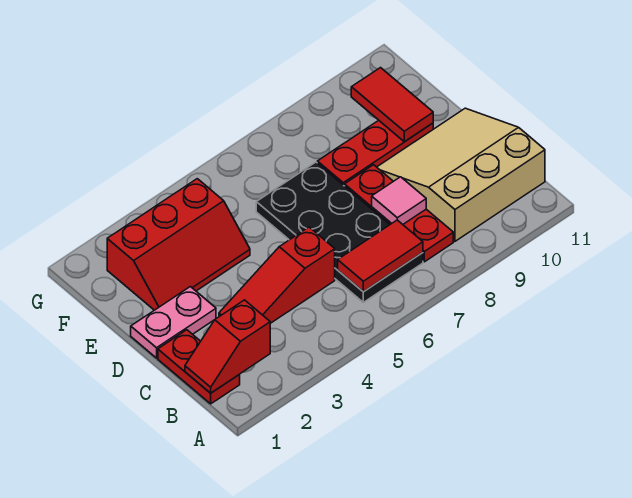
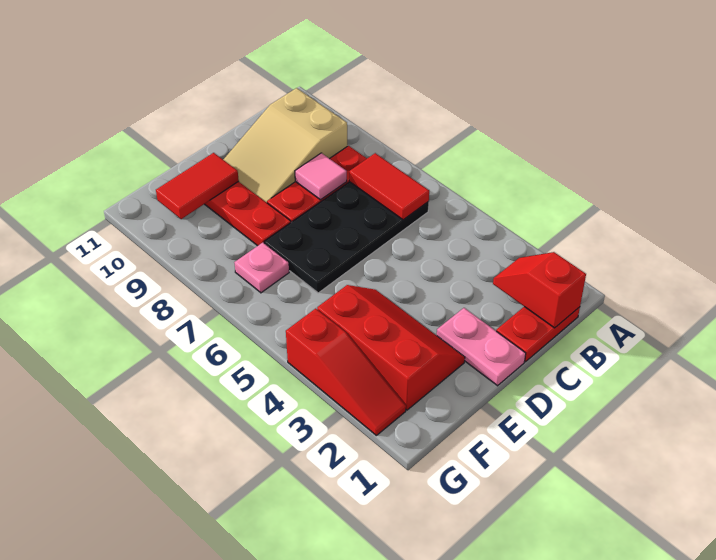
red 1x2 slope [185,300,270,393] -> red 1x2 slope turned to [493,252,586,328]
tan 3x3 slope [377,108,545,241] -> tan 2x3 slope [223,88,347,203]
red 1x3 slope [219,227,335,323] -> red 1x3 slope moved to [286,308,406,435]
none -> pink 1x1 plate [234,243,289,293]

